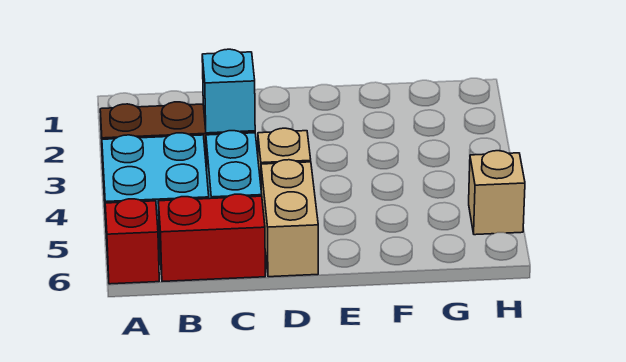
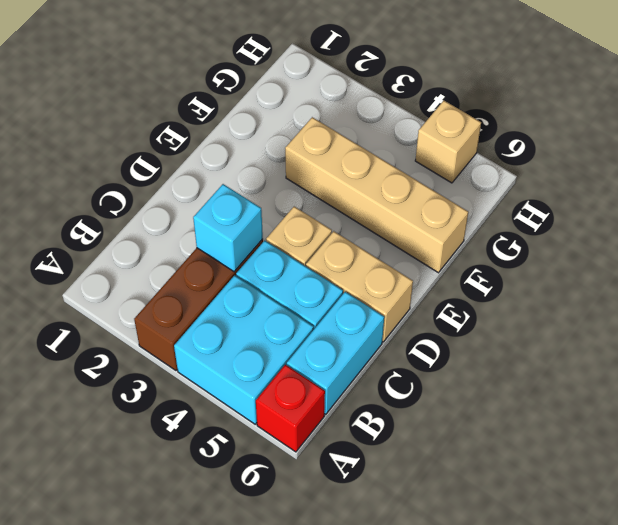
red 1x2 brick [158,194,265,281] -> cyan 1x2 brick [287,292,384,414]
none -> tan 1x4 brick [285,117,468,273]

